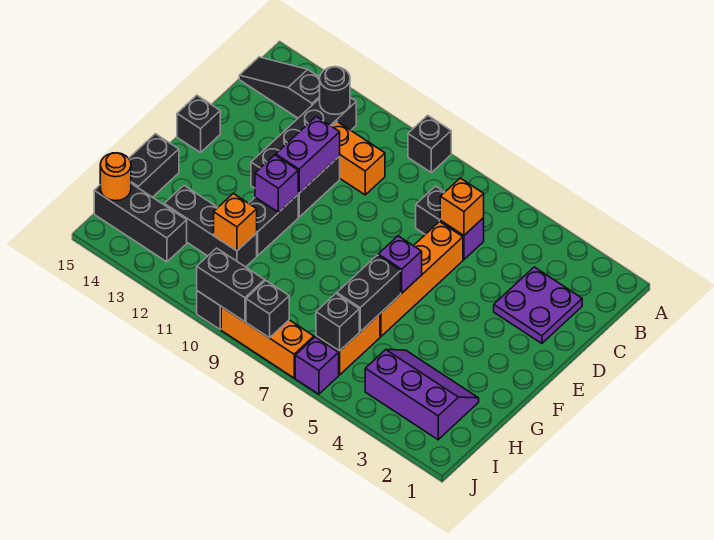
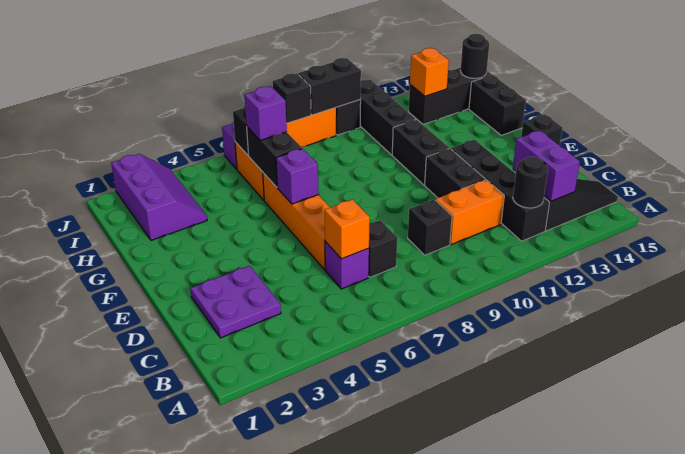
black 1x1 brick [408,115,451,173] -> black 1x1 brick moved to [408,199,452,255]
purple 1x2 brick [276,117,340,193] -> purple 1x2 brick moved to [513,130,580,201]
purple 1x1 brick [255,155,298,212] -> purple 1x1 brick moved to [245,86,287,141]
purple 2x3 slope [365,350,479,440] -> purple 2x3 slope turned to [111,154,207,240]
black 1x3 brick [164,186,257,267] -> black 1x3 brick turned to [360,80,416,155]
orange 1x1 brick [214,193,257,251] -> orange 1x1 brick moved to [410,48,449,96]
orange 1x1 round brick [100,153,131,201] -> black 1x1 round brick [460,34,489,78]

